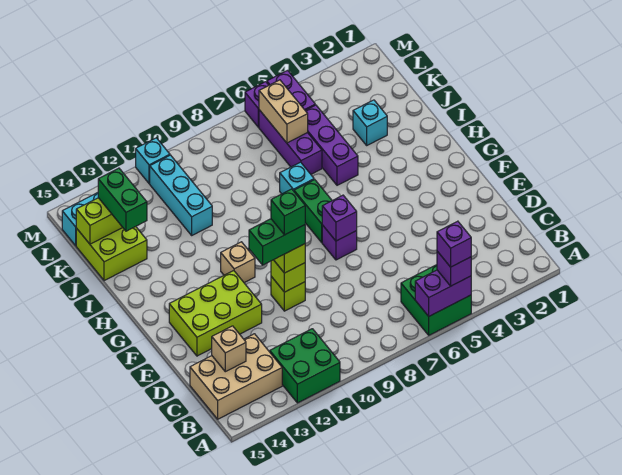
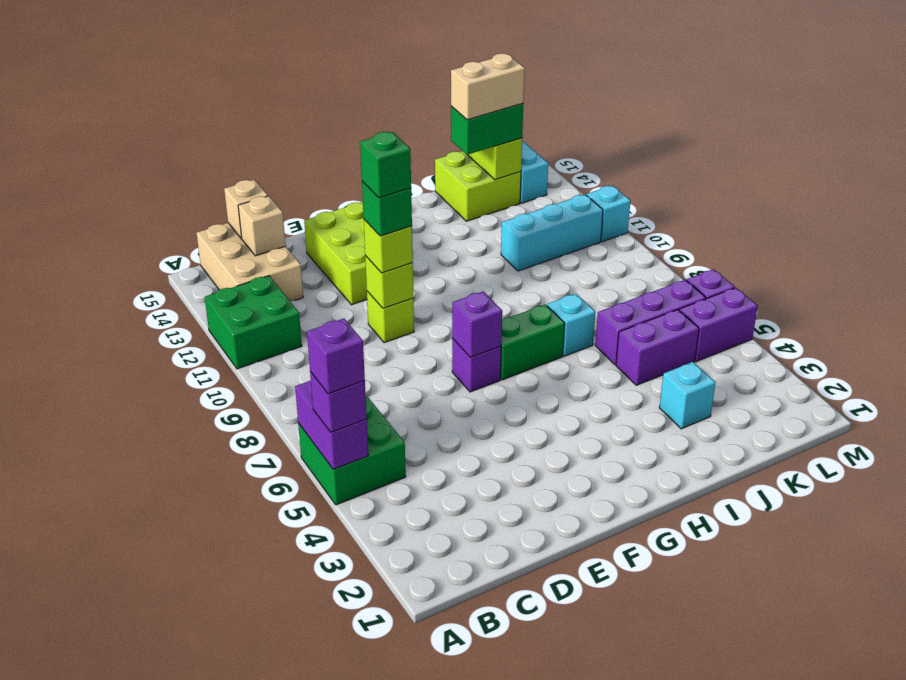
green 1x2 brick [249,219,305,265] -> green 1x1 brick [362,181,412,236]
tan 1x1 brick [221,242,255,283] -> tan 1x1 brick moved to [224,180,268,238]
purple 1x3 brick [305,105,358,185] -> purple 1x2 brick [616,310,699,385]
tan 1x2 brick [259,80,308,143] -> tan 1x2 brick moved to [451,53,525,120]

